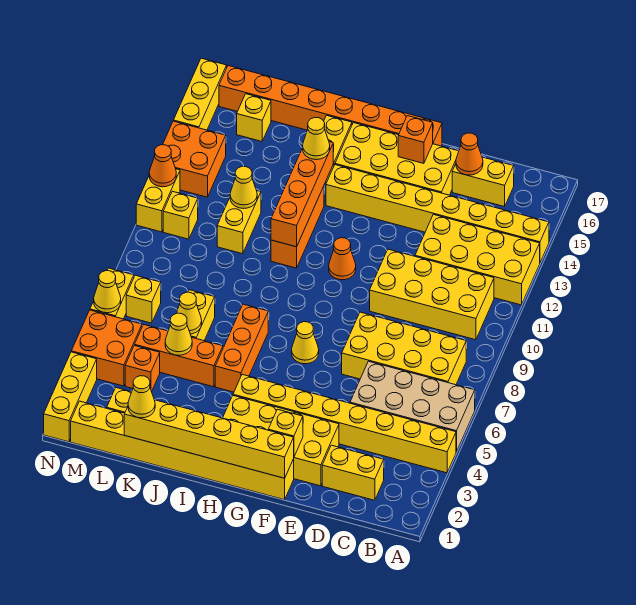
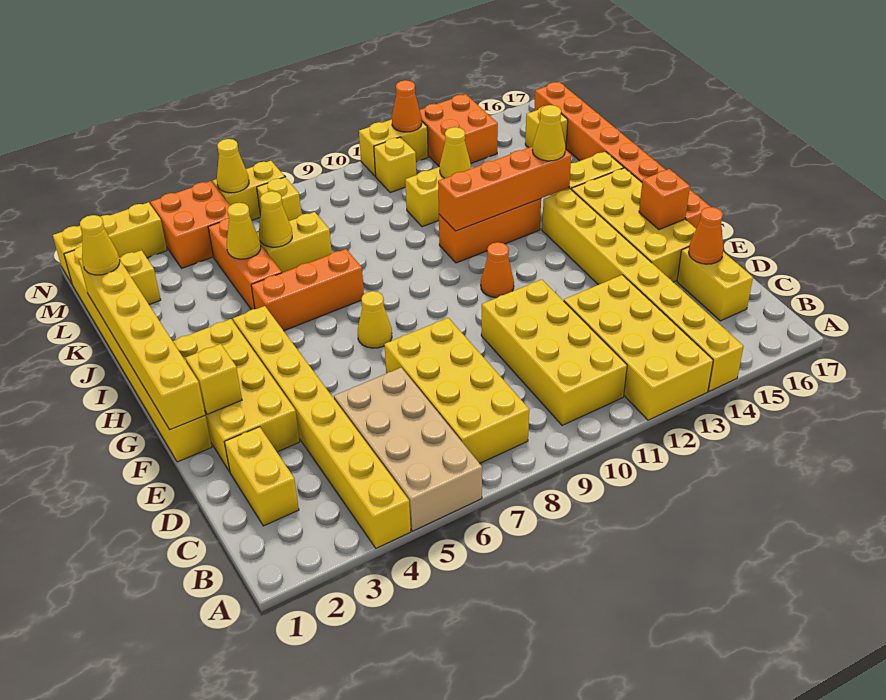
orange 1x1 brick [125,345,160,391] -> none
yellow 1x3 brick [173,58,227,130] -> none

